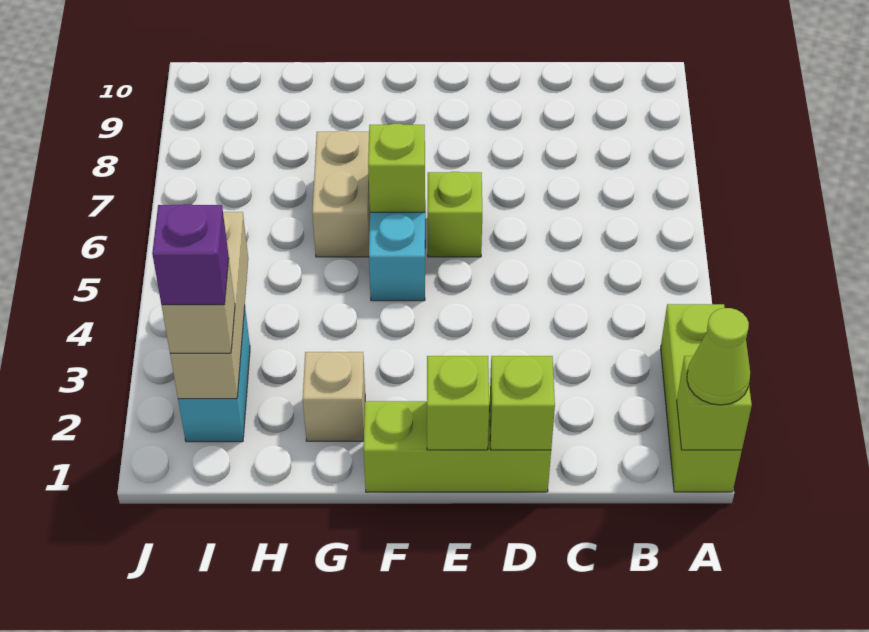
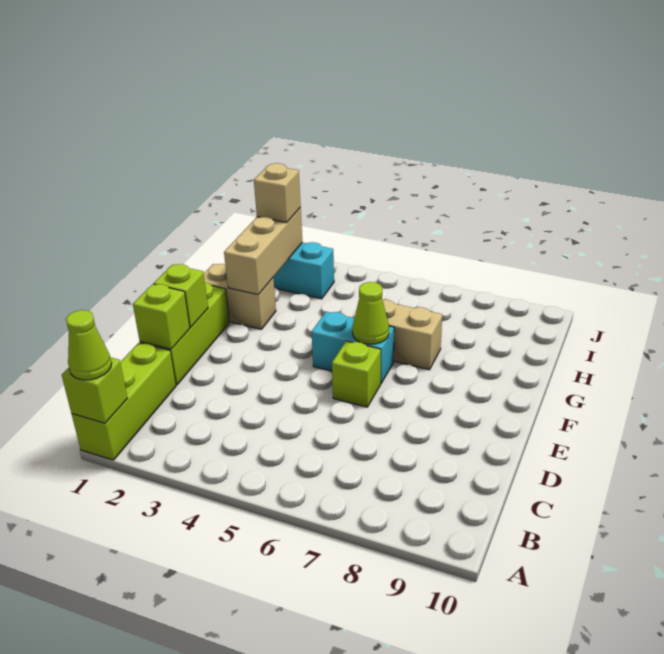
lime 1x3 brick [661,304,742,492] -> lime 1x3 brick turned to [72,343,176,460]
lime 1x1 brick [368,124,425,212] -> lime 1x1 cone [352,282,389,344]
tan 1x1 brick [303,352,365,441] -> tan 1x2 brick [204,264,276,329]
tan 1x3 brick [170,212,248,399] -> tan 1x3 brick turned to [224,208,302,295]
purple 1x1 brick [152,204,229,305] -> none

